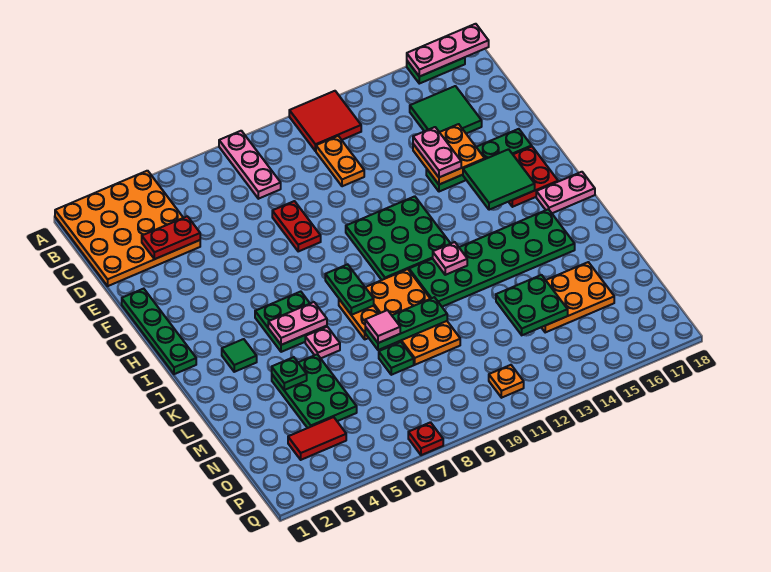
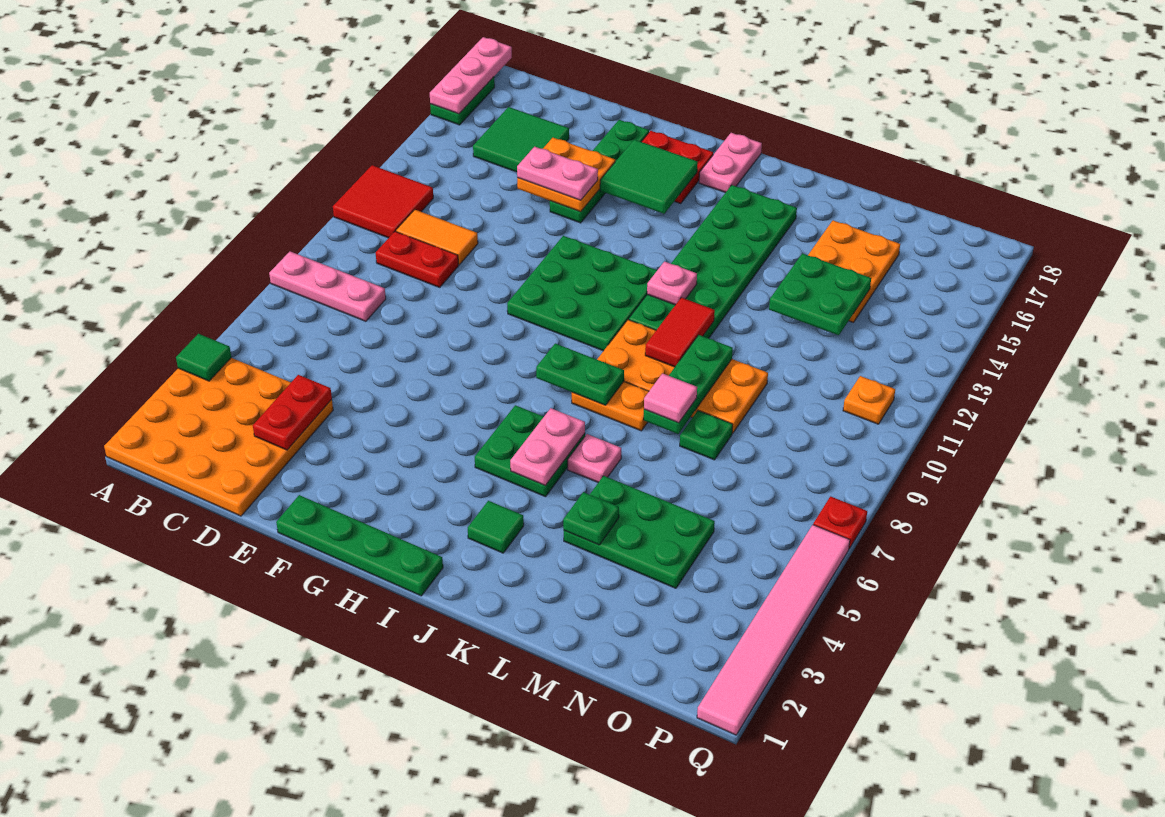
none -> green 1x1 tile [176,334,231,381]
orange 1x2 plate [316,136,364,186] -> orange 1x2 tile [396,210,478,265]
red 1x2 plate [272,201,321,251] -> red 1x2 plate moved to [376,231,459,287]
red 1x2 tile [288,417,346,460] -> red 1x2 tile moved to [645,298,715,367]
none -> pink 1x6 tile [697,525,850,735]

